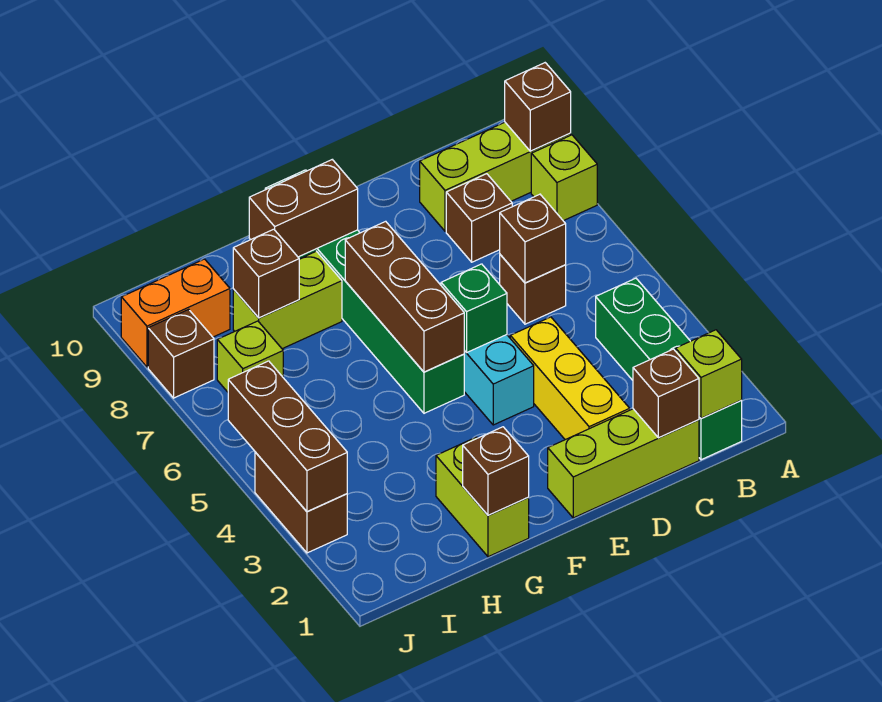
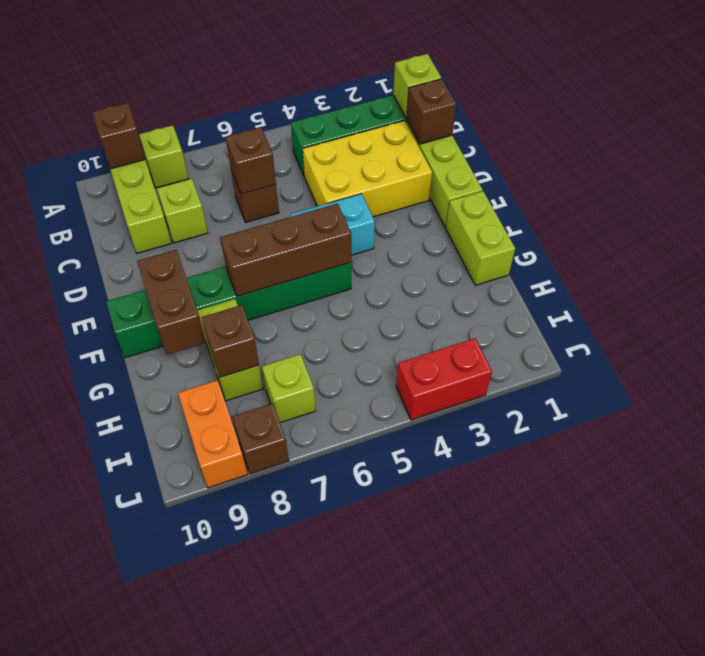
brown 1x1 brick [446,174,512,262] -> lime 1x1 brick [157,179,208,243]
yellow 1x3 brick [510,317,630,440] -> yellow 2x3 brick [303,121,432,217]
green 1x1 brick [441,264,507,353] -> none
lime 1x2 brick [436,437,529,557] -> lime 1x2 brick turned to [446,191,515,285]
brown 1x1 brick [463,427,529,515] -> none
brown 1x2 brick [255,452,347,553] -> red 1x2 brick [396,338,492,420]
brown 1x3 brick [228,361,347,512] -> none

